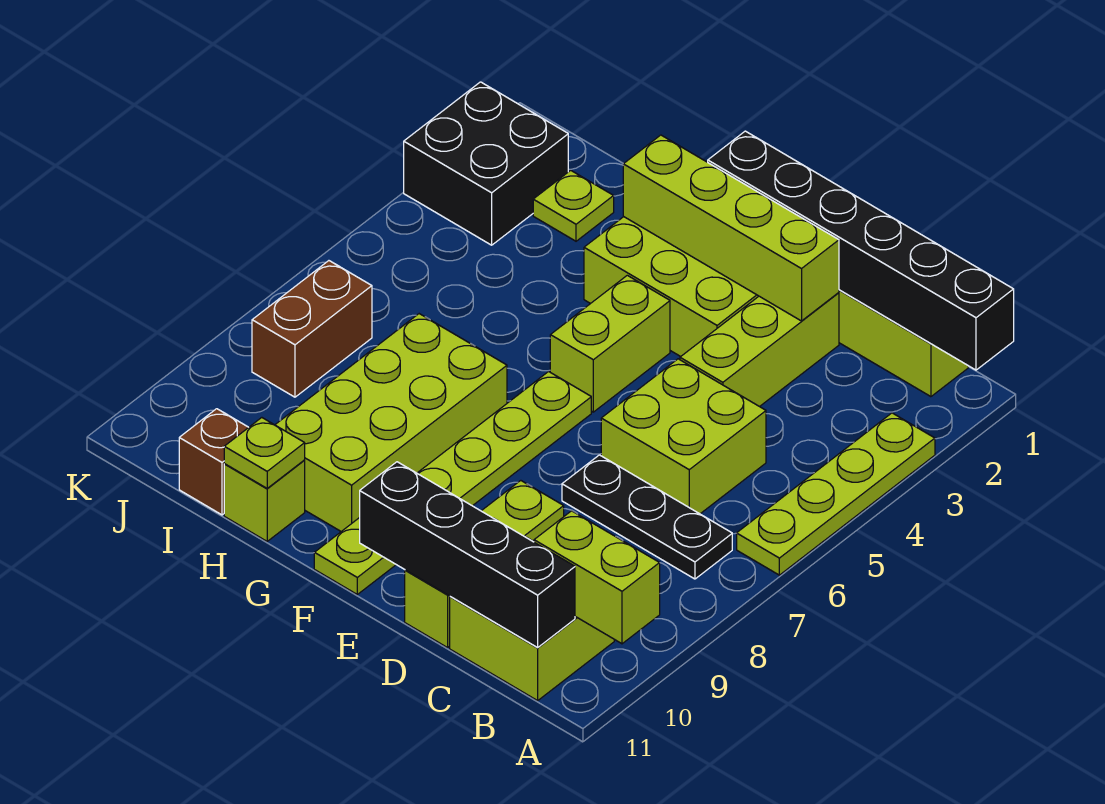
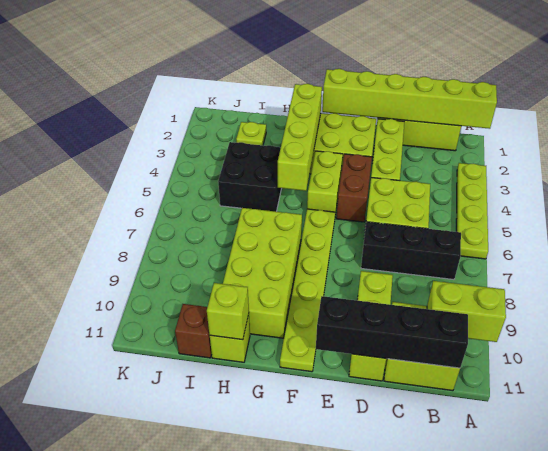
black 1x6 brick [708,131,1014,370] -> lime 1x6 brick [322,69,497,129]
black 1x3 plate [562,455,732,579] -> black 1x3 brick [361,222,461,280]
lime 1x4 brick [623,135,839,321] -> lime 1x4 brick turned to [278,84,322,191]
lime 1x1 plate [224,418,305,488] -> lime 1x1 brick [207,283,249,340]
black 2x2 brick [404,82,568,245] -> black 2x2 brick moved to [218,142,281,211]
brown 1x2 brick [252,261,372,397] -> brown 1x2 brick moved to [336,154,372,222]

